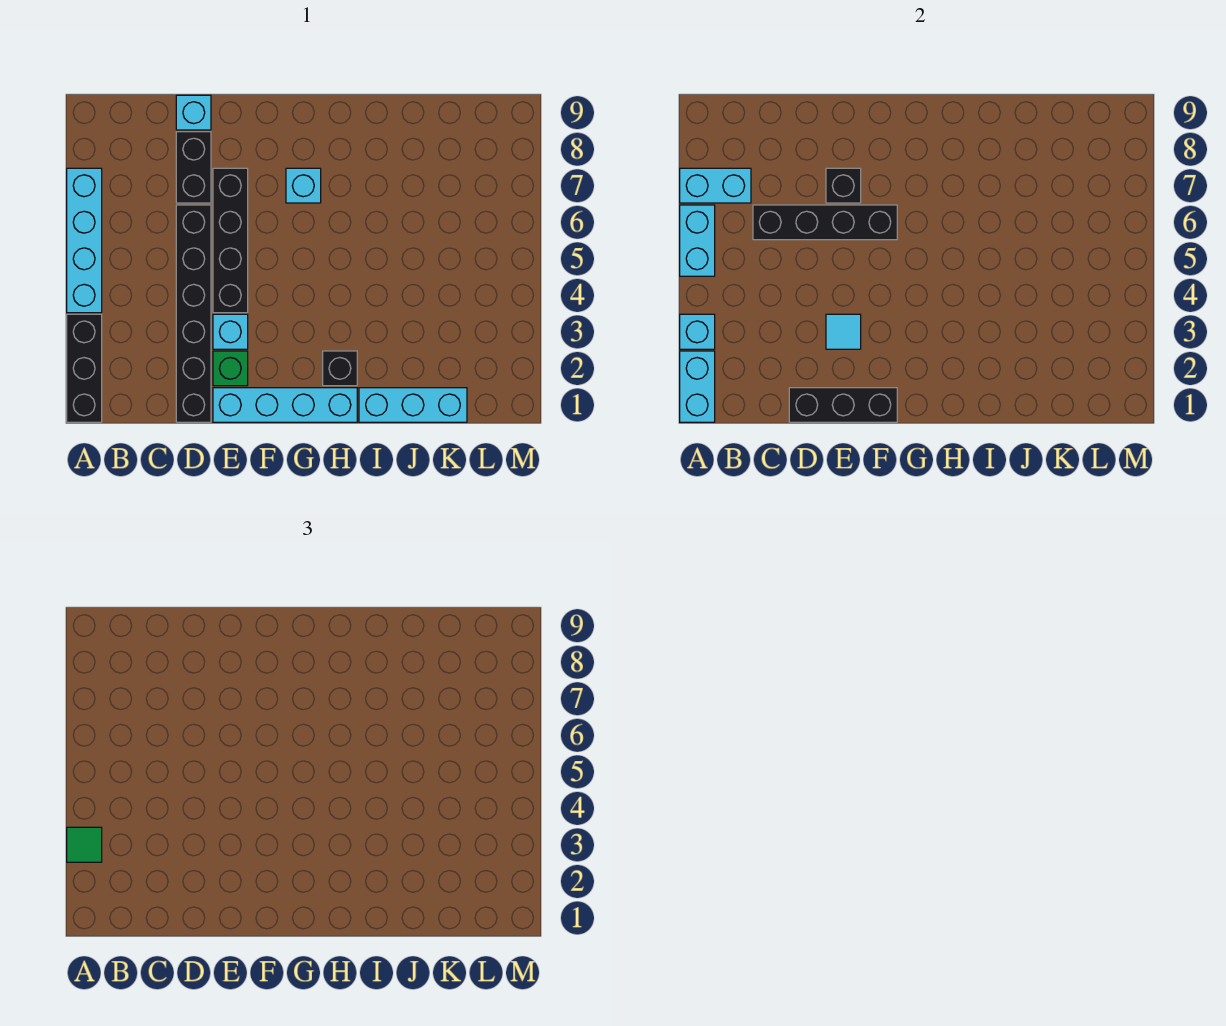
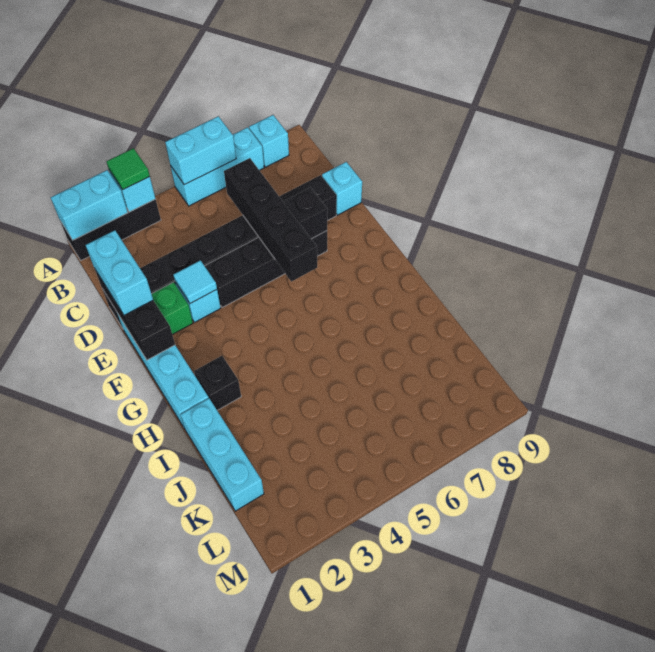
cyan 1x4 brick [67,168,102,313] -> cyan 1x3 brick [171,127,264,206]
cyan 1x2 brick [680,168,751,203] -> cyan 1x2 brick moved to [86,230,153,315]
cyan 1x1 brick [286,168,321,203] -> cyan 1x1 brick moved to [249,115,289,167]

